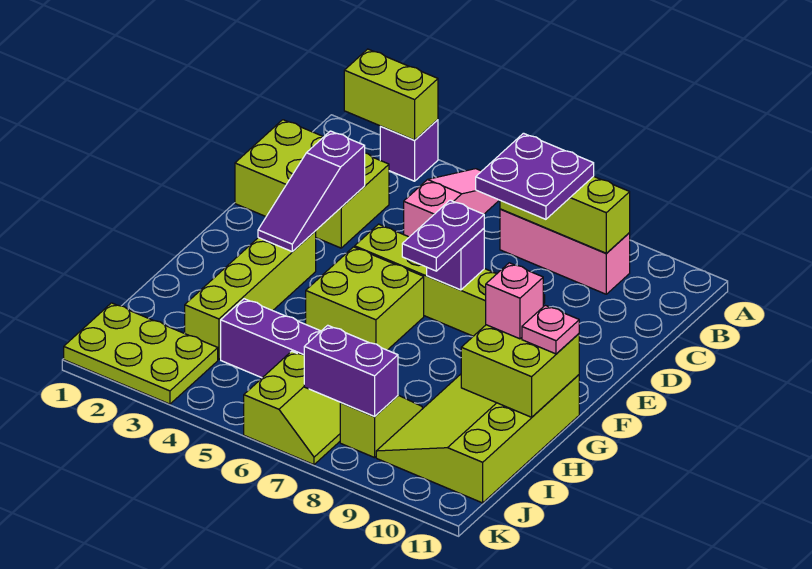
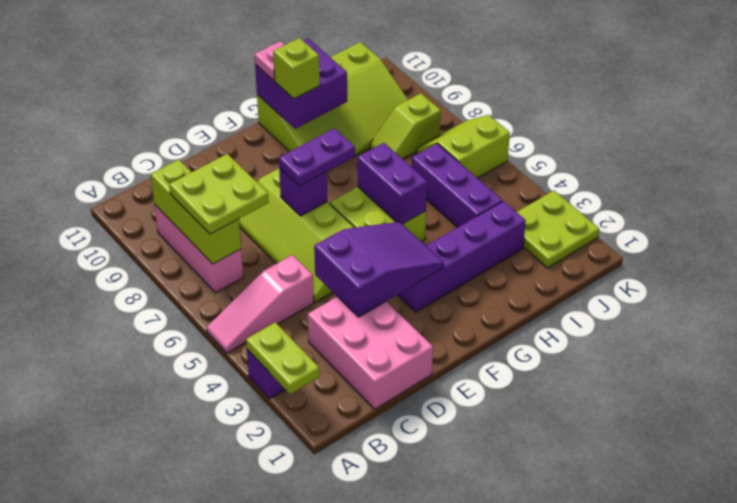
lime 1x2 brick [344,49,438,140] -> lime 1x2 plate [246,322,320,394]
purple 2x2 plate [476,133,594,219] -> lime 2x2 plate [169,154,269,234]
lime 2x3 brick [235,120,389,248] -> pink 2x3 brick [308,297,433,409]
purple 1x3 slope [258,131,365,252] -> purple 2x3 slope [314,222,444,317]
lime 1x4 brick [185,231,316,360] -> purple 1x4 brick [398,201,526,312]
lime 2x2 brick [461,325,579,417] -> purple 2x2 brick [255,38,347,129]
pink 1x1 brick [486,263,543,339] -> lime 1x1 brick [273,38,320,99]
lime 2x3 plate [64,303,218,404] -> lime 2x2 plate [517,191,599,268]
purple 1x2 brick [304,325,398,416] -> purple 1x2 brick moved to [357,143,427,224]

